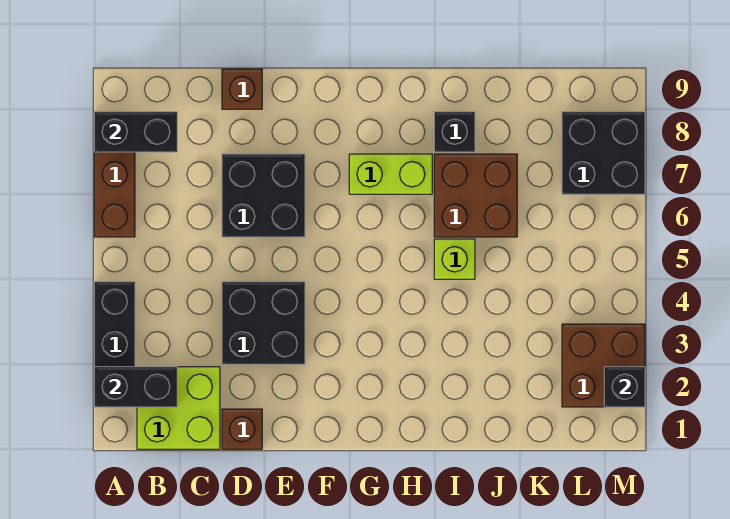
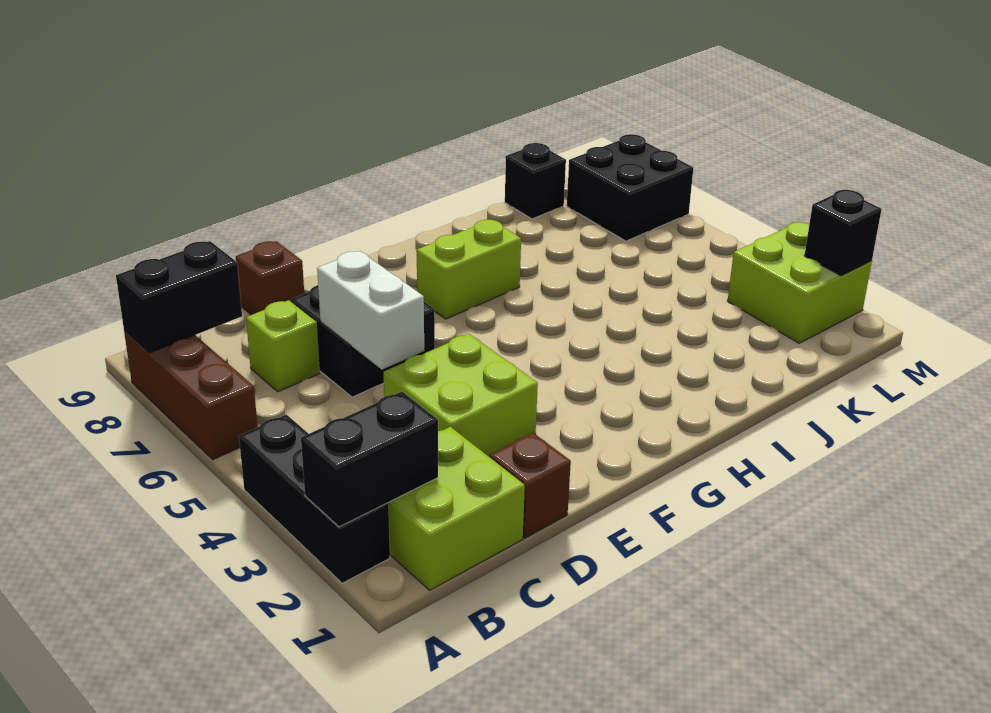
black 2x2 brick [222,282,305,364] -> lime 2x2 brick [384,334,538,457]
none -> white 1x2 brick [317,251,424,370]
lime 1x1 brick [434,239,475,279] -> lime 1x1 brick moved to [246,300,320,392]
brown 2x2 brick [434,154,517,237] -> none
black 1x1 brick [434,112,475,152] -> black 1x1 brick moved to [505,143,566,219]
brown 2x2 brick [562,324,645,407] -> lime 2x2 brick [728,222,872,343]

